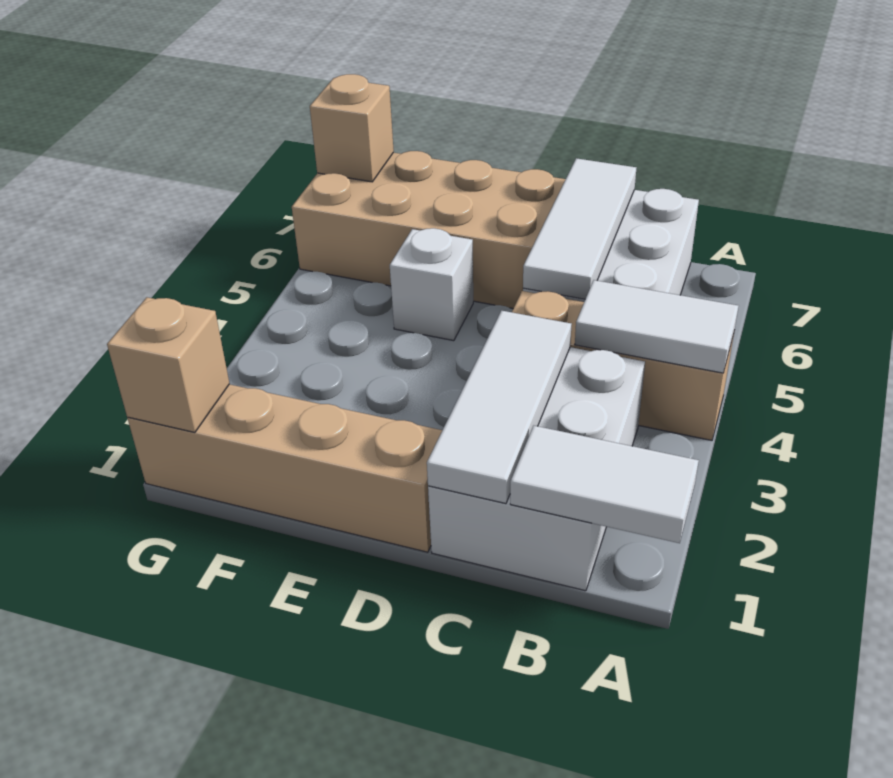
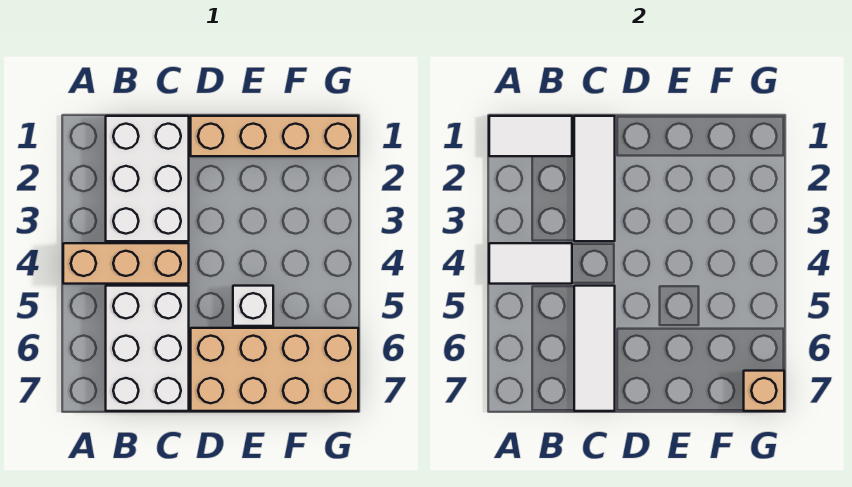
tan 1x1 brick [107,297,230,432] -> none

